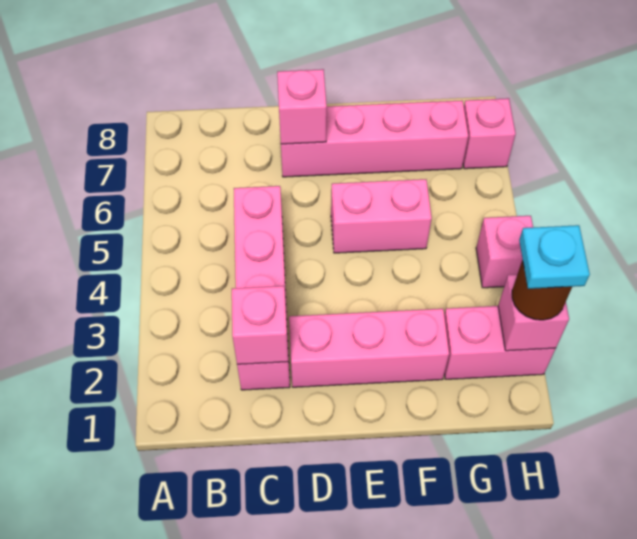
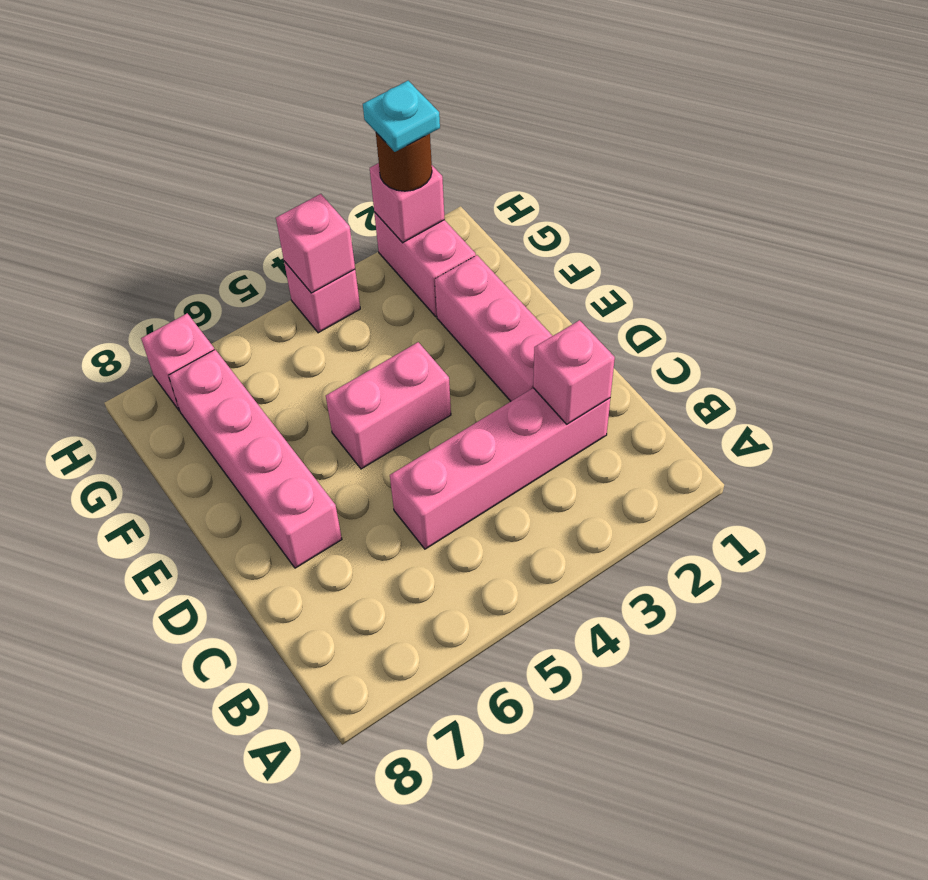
pink 1x1 brick [277,69,327,144] -> pink 1x1 brick moved to [276,194,355,293]
pink 1x2 brick [331,179,432,253] -> pink 1x2 brick turned to [326,342,451,469]

